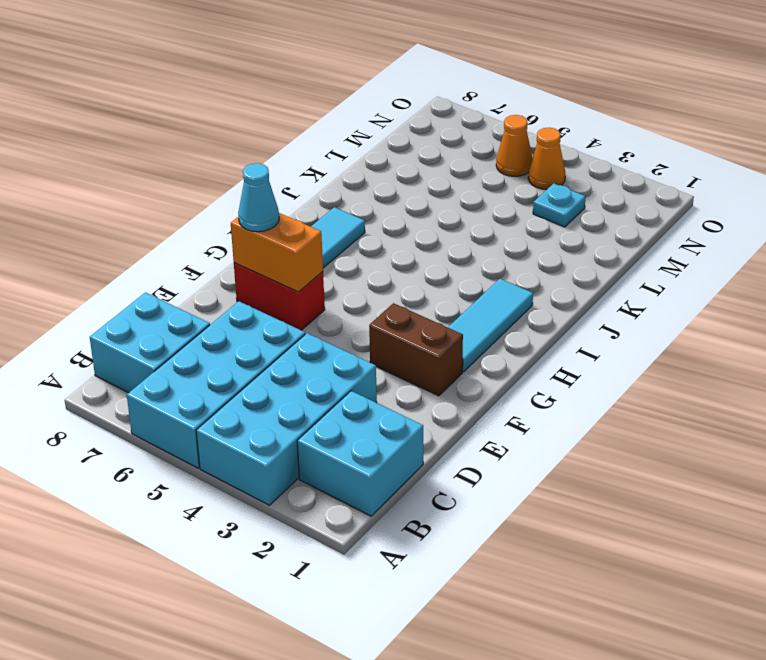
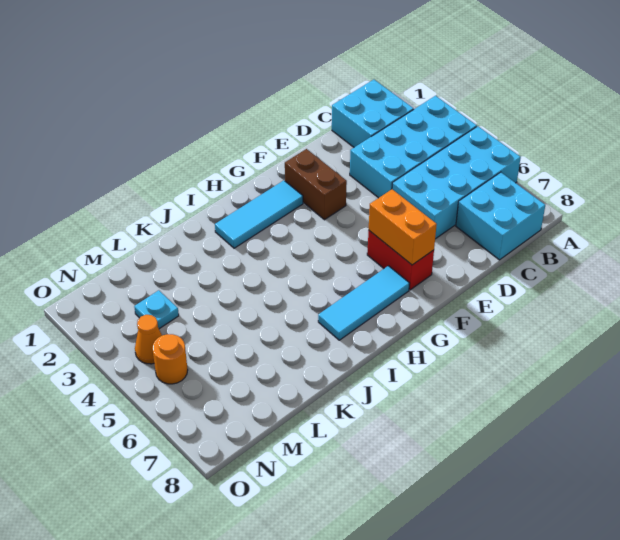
cyan 1x1 cone [238,163,279,232] -> none
orange 1x1 cone [496,115,533,176] -> orange 1x1 round brick [152,334,188,384]

